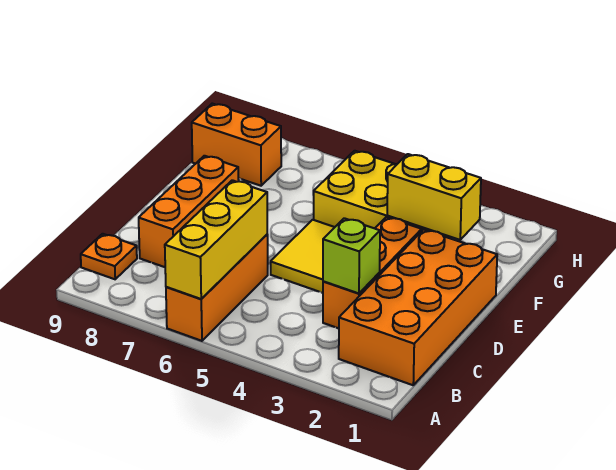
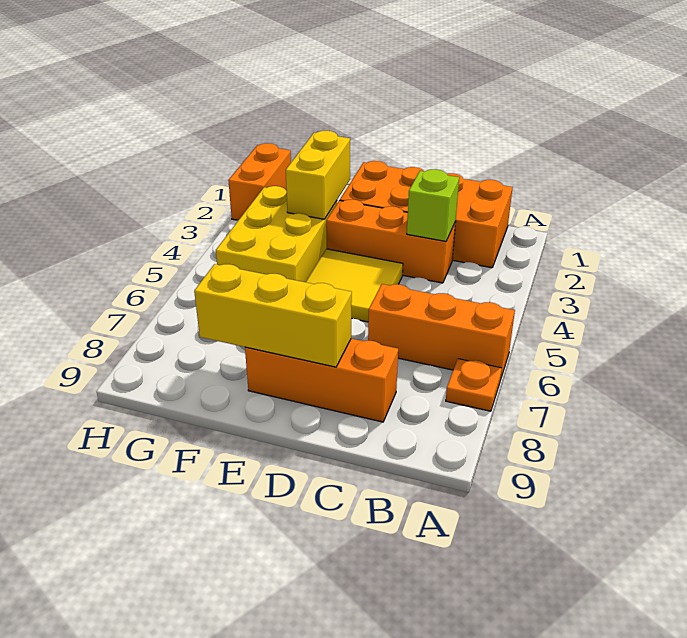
yellow 1x3 brick [165,180,267,299] -> yellow 1x3 brick moved to [194,264,352,367]
orange 1x1 plate [81,234,137,279] -> orange 1x1 plate moved to [446,359,502,411]
orange 1x2 brick [192,104,281,186] -> orange 1x2 brick moved to [228,143,291,220]

